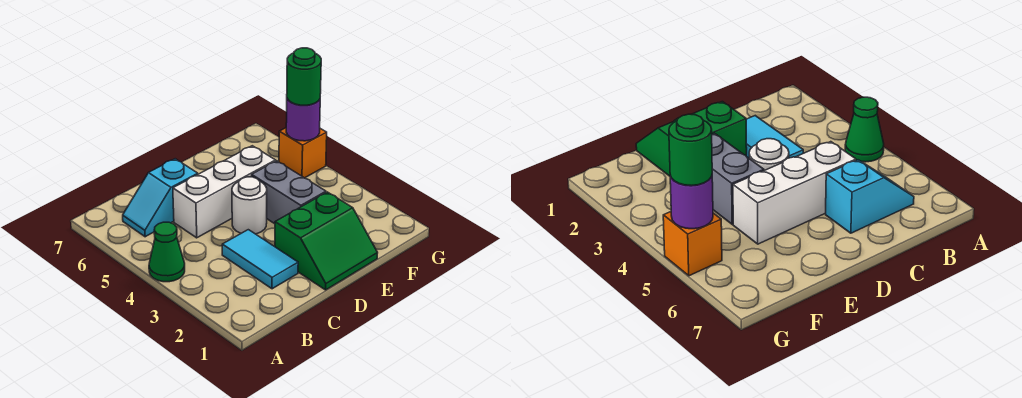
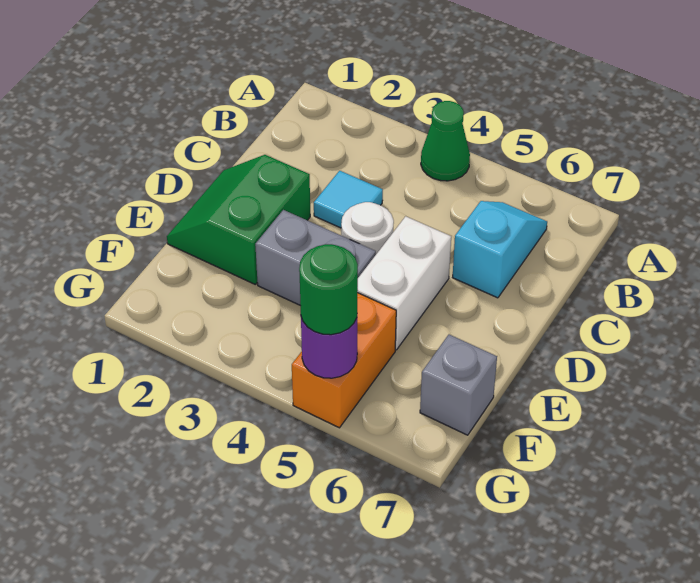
cyan 1x2 tile [222,230,298,289] -> cyan 1x1 tile [314,171,383,228]
white 1x3 brick [173,146,276,238] -> white 1x2 brick [357,216,451,350]
none -> grey 1x1 brick [420,335,497,435]
orange 1x1 brick [279,128,327,178] -> orange 1x2 brick [292,293,396,428]

